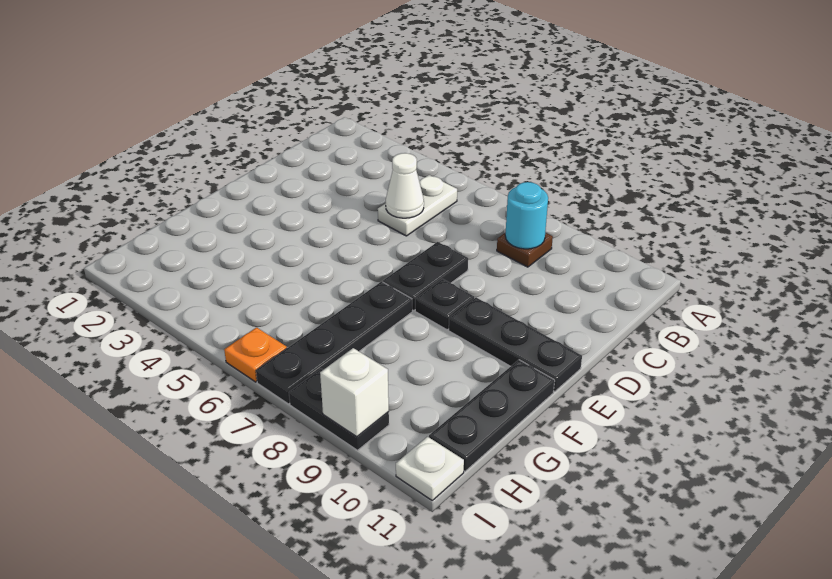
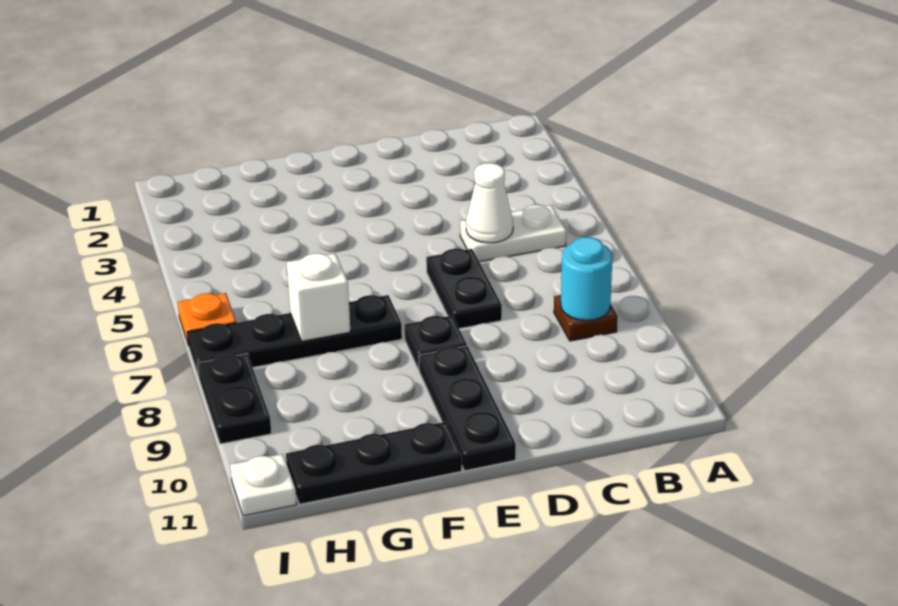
black 1x2 plate [383,242,468,311] -> black 1x2 plate turned to [426,249,502,329]
white 1x1 brick [320,348,389,437] -> white 1x1 brick moved to [287,253,350,341]

